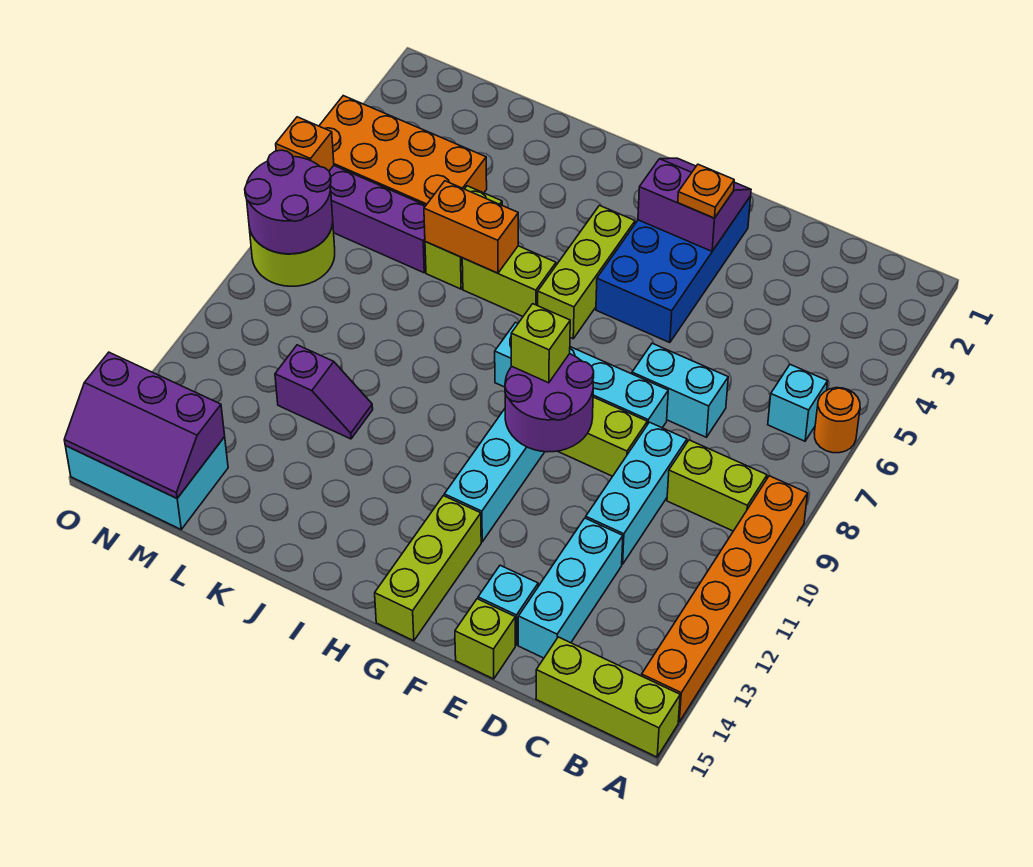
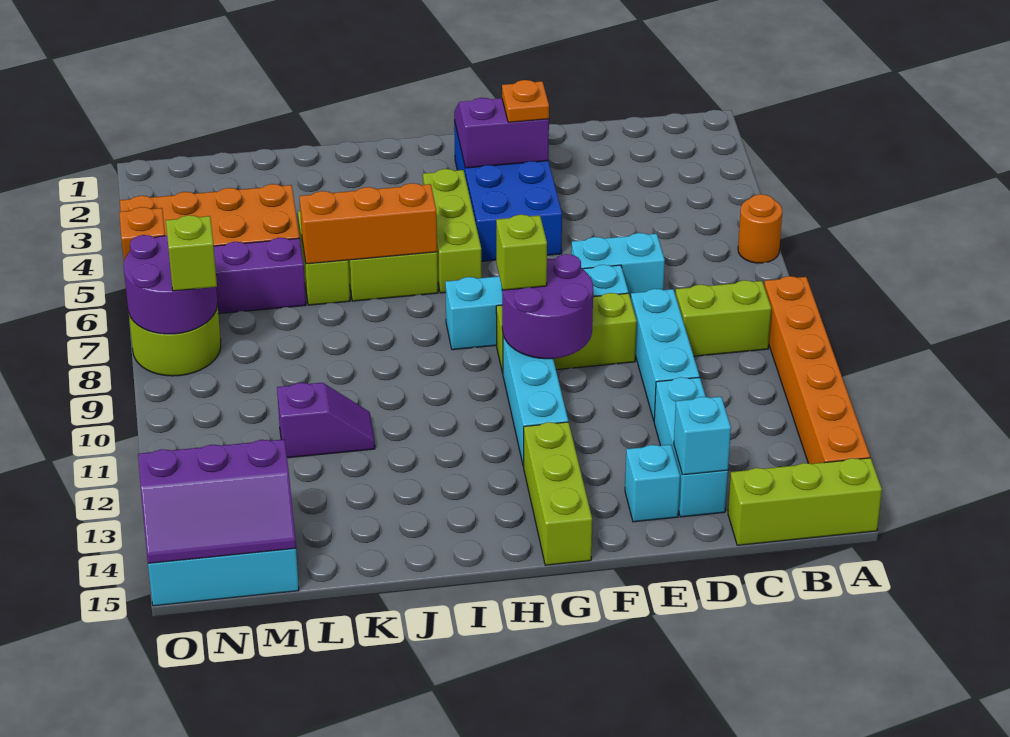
cyan 1x1 brick [768,365,828,441] -> cyan 1x1 brick moved to [674,397,731,475]
lime 1x1 brick [455,599,515,679] -> lime 1x1 brick moved to [166,215,217,291]
orange 1x2 brick [424,181,518,273] -> orange 1x3 brick [300,183,437,264]

